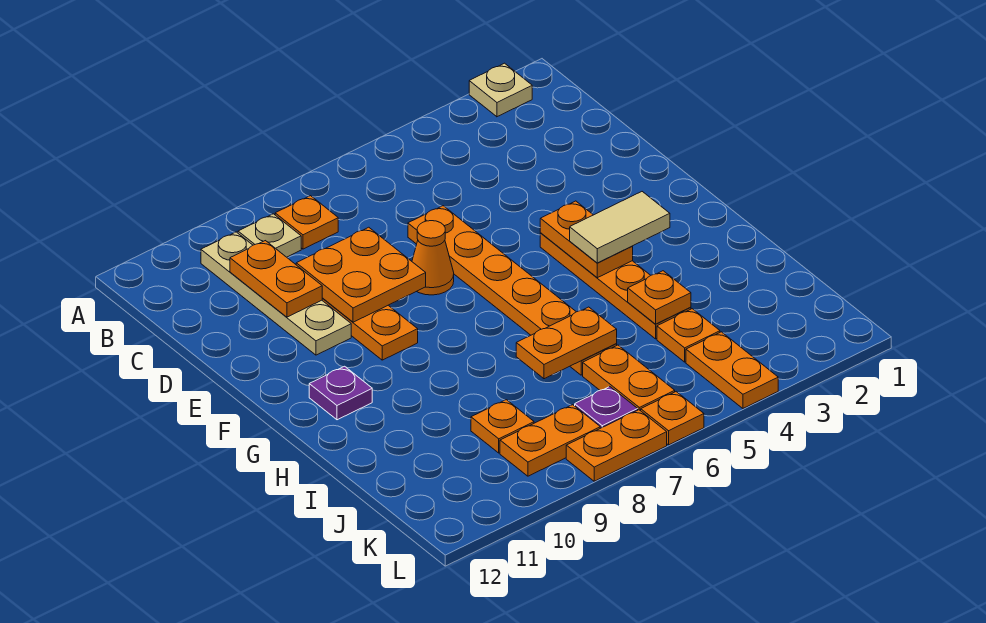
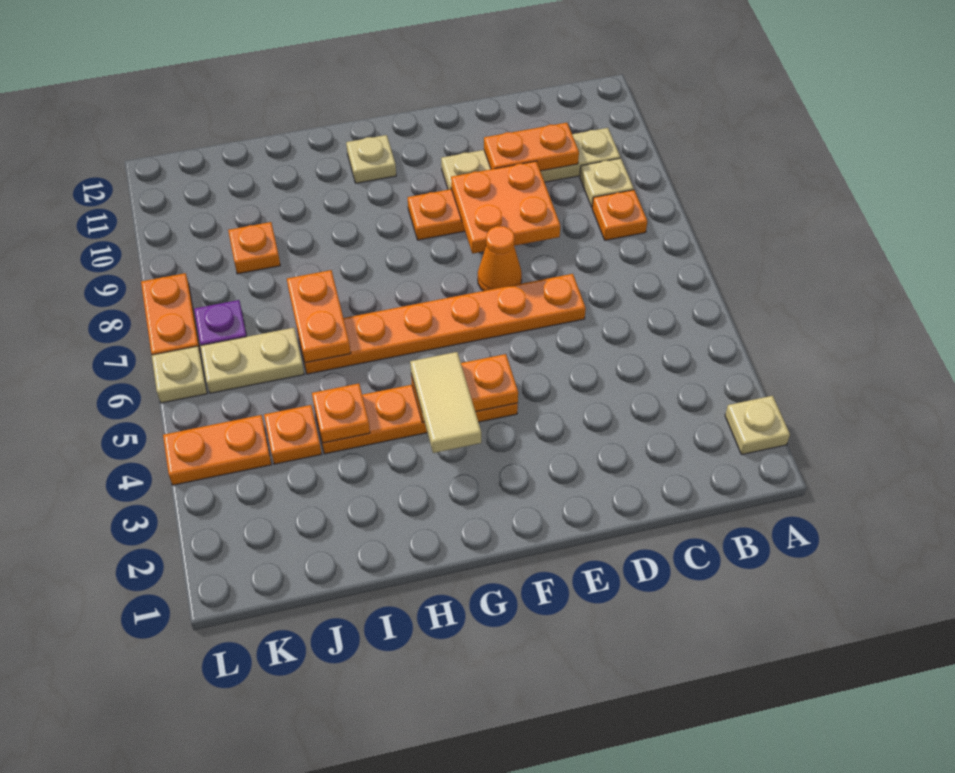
purple 1x1 plate [309,366,372,420] -> tan 1x1 plate [346,135,396,183]
orange 1x2 plate [583,345,675,411] -> tan 1x2 plate [201,328,304,393]
orange 1x2 plate [500,405,600,476] -> none
orange 1x1 plate [641,392,704,445] -> tan 1x1 plate [152,346,207,403]

